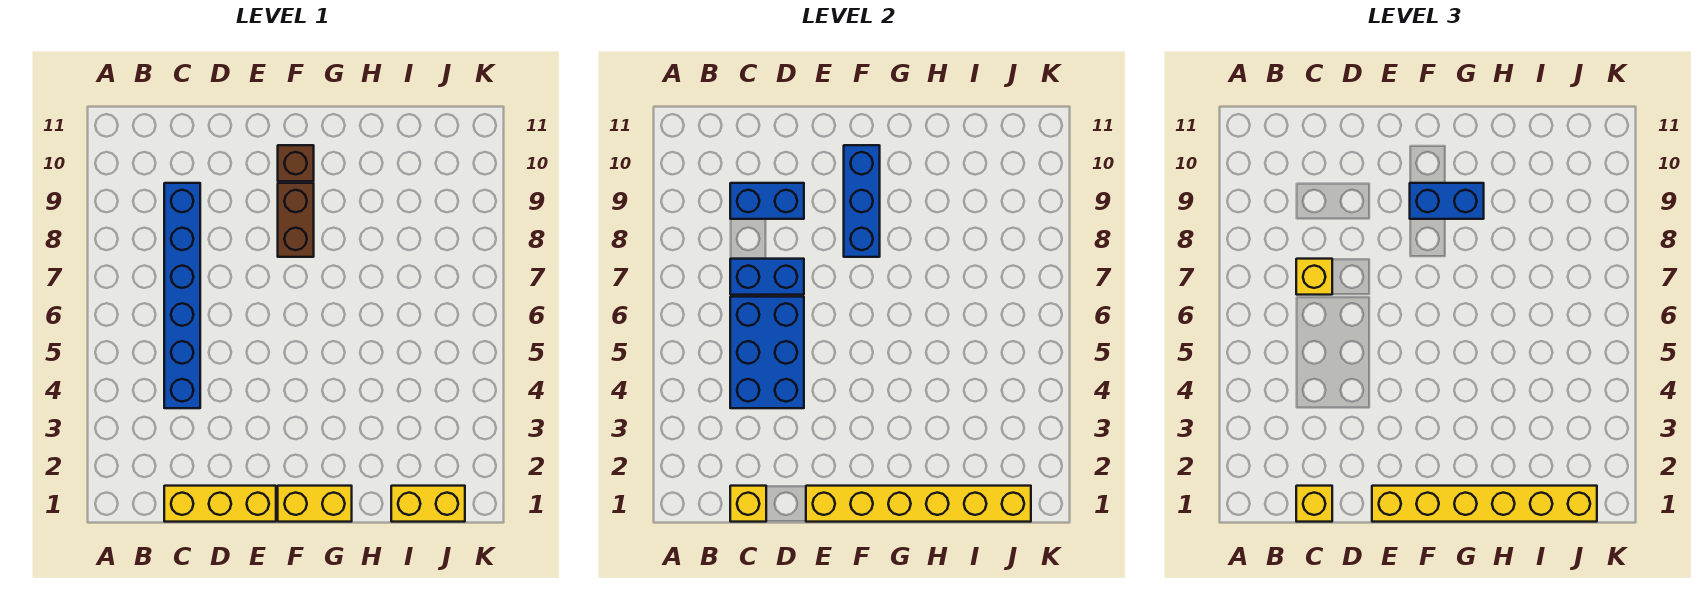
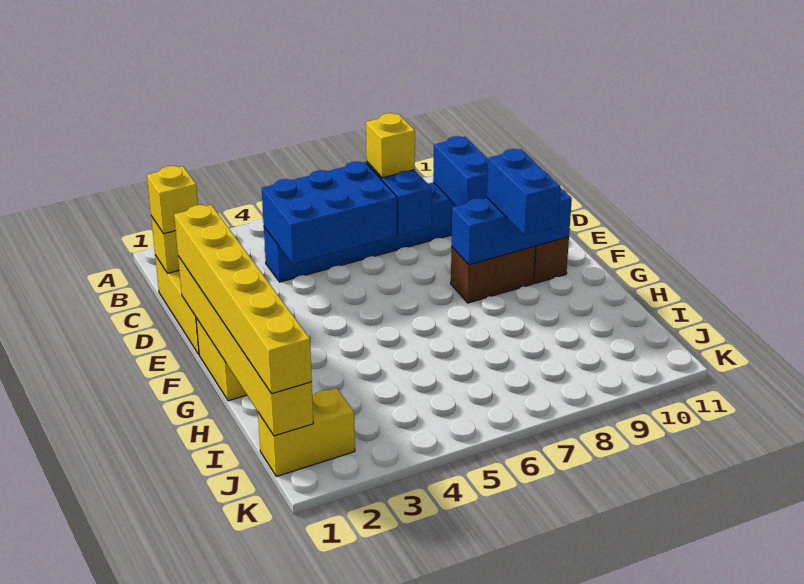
yellow 1x2 brick [391,486,465,522] -> yellow 1x2 brick turned to [258,388,355,476]

